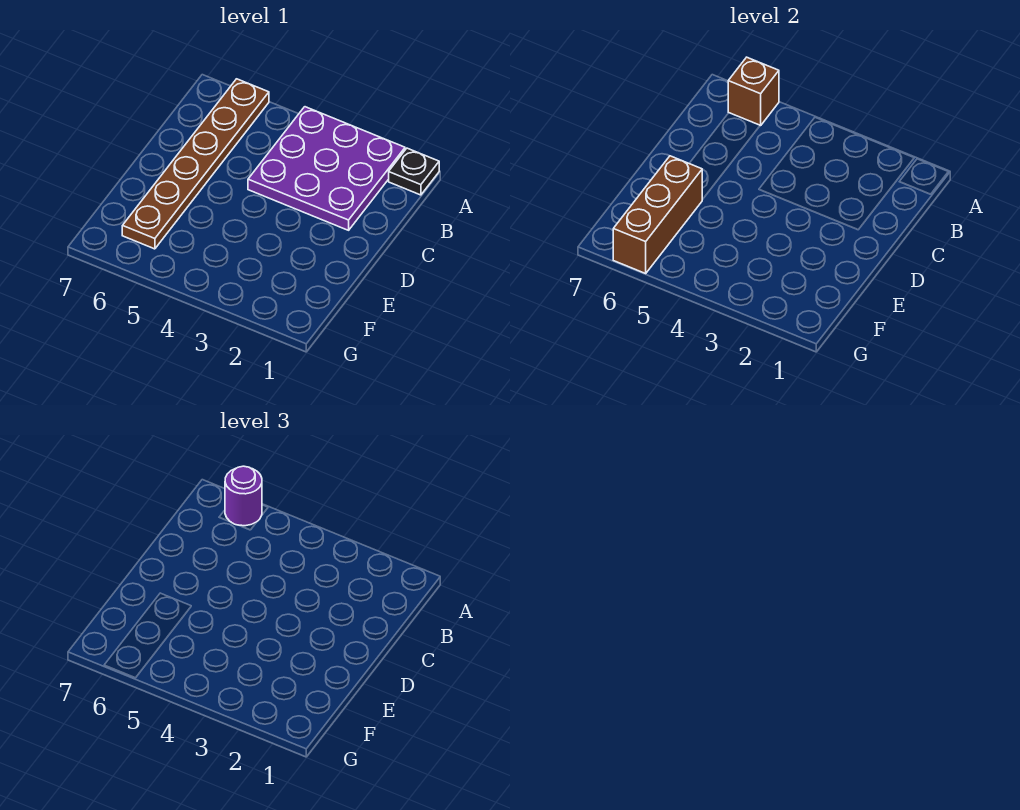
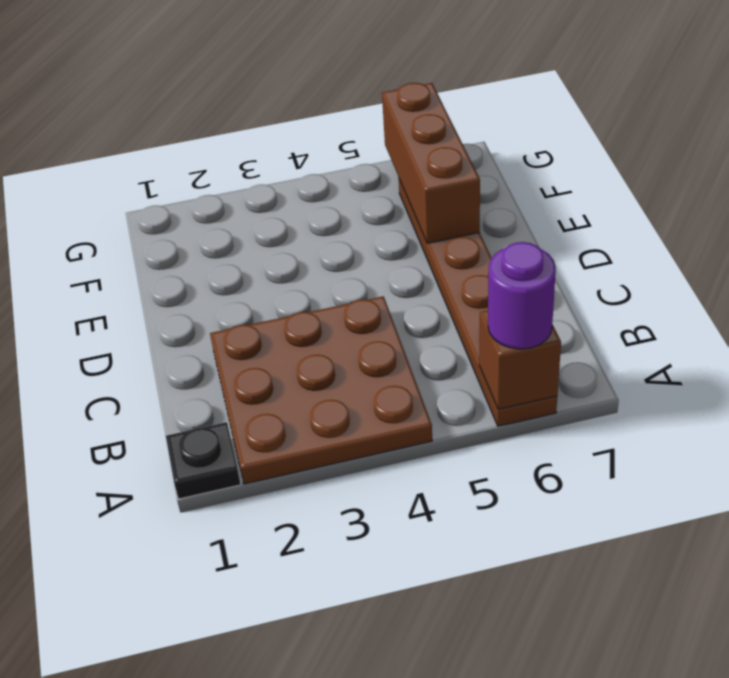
purple 3x3 plate [248,107,405,230] -> brown 3x3 plate [210,296,432,484]

